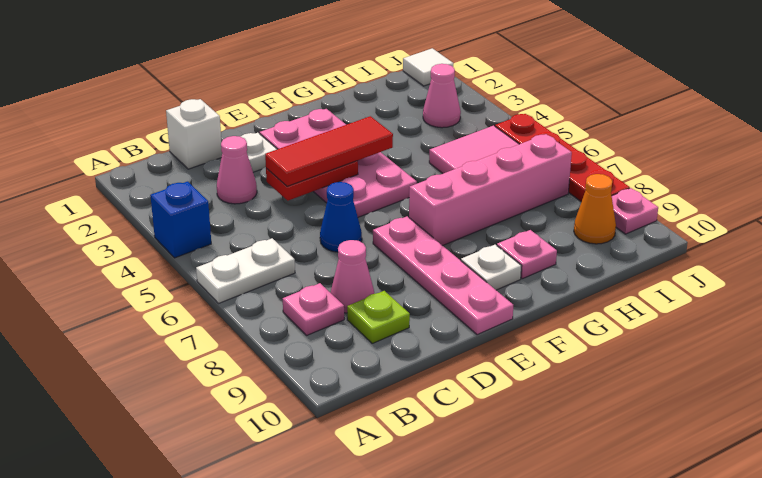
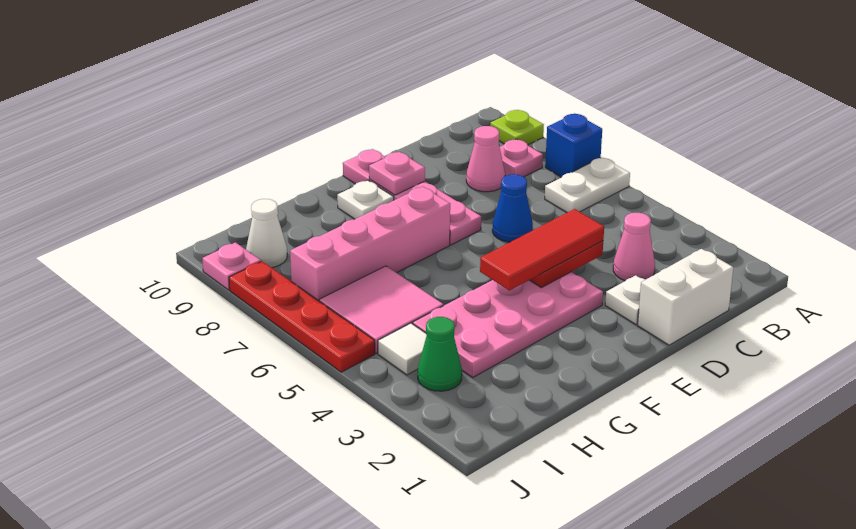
blue 1x1 brick [150,181,211,258] -> blue 1x1 brick moved to [545,114,602,177]
white 1x1 brick [166,99,222,169] -> white 1x2 brick [638,249,733,345]
lime 1x1 plate [347,291,410,343] -> lime 1x1 plate moved to [490,110,544,145]
pink 2x4 plate [260,109,417,217] -> pink 2x4 plate turned to [413,272,603,377]
pink 1x1 plate [497,230,557,279] -> pink 1x1 plate moved to [369,152,425,195]
pink 1x1 cone [423,64,461,128] -> green 1x1 cone [418,317,462,391]
orange 1x1 cone [574,174,616,244] -> white 1x1 cone [246,199,287,268]
white 1x1 tile [403,48,454,86] -> white 1x1 tile moved to [378,323,427,375]

